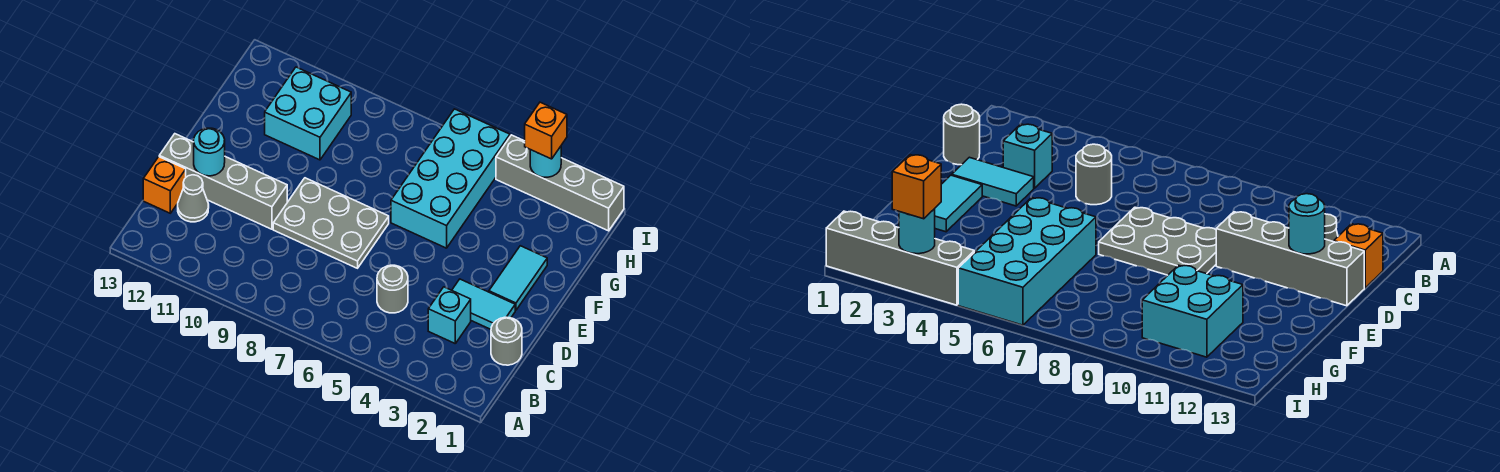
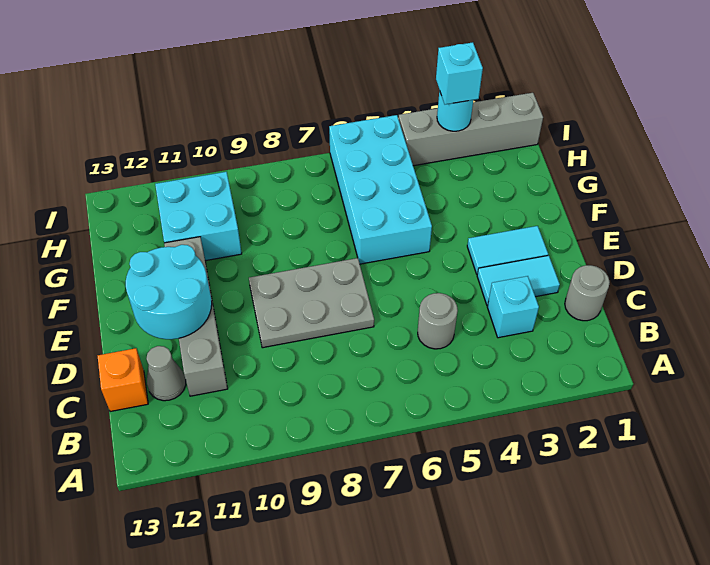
grey 1x4 brick [159,134,287,229] -> grey 1x4 brick turned to [164,237,228,396]
cyan 1x1 round brick [194,128,225,176] -> cyan 2x2 round brick [126,245,212,339]
cyan 1x2 tile [489,246,547,310] -> cyan 1x2 tile turned to [467,226,548,274]
orange 1x1 brick [525,102,567,159] -> cyan 1x1 brick [436,42,483,104]

